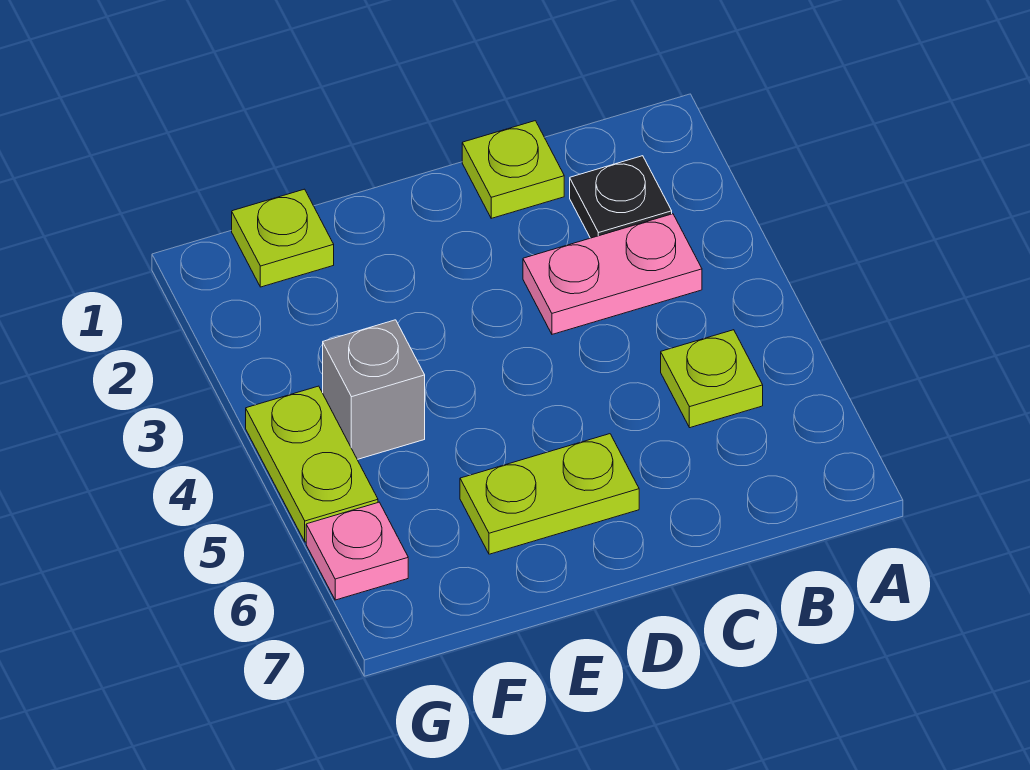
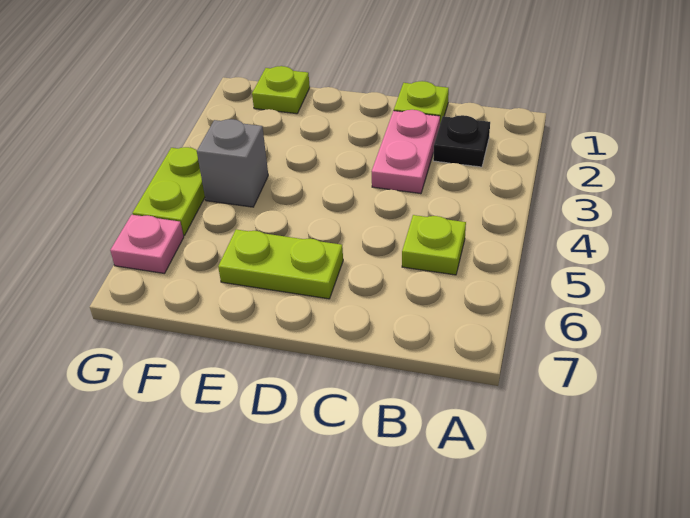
pink 1x2 plate [523,214,702,334] -> pink 1x2 plate turned to [371,110,440,194]

